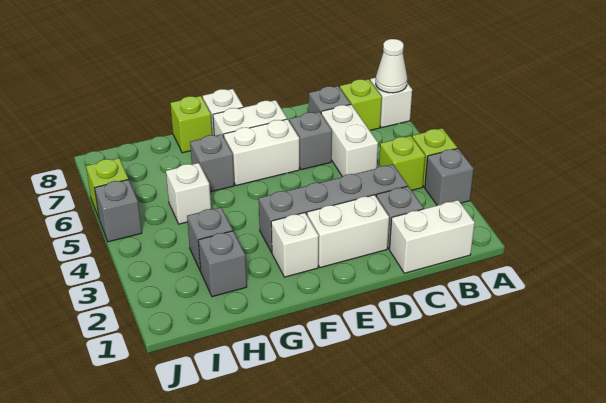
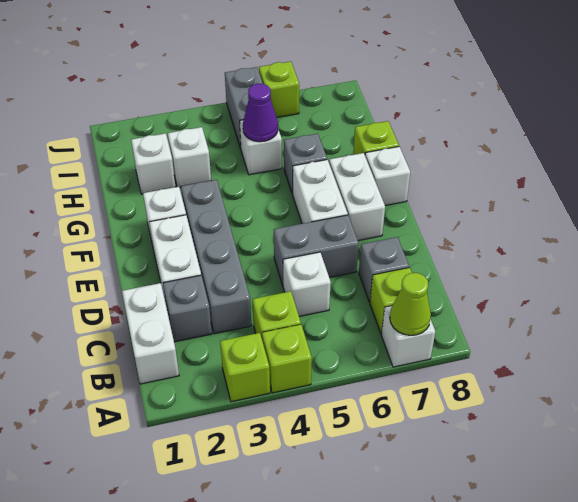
grey 1x1 brick [425,148,474,205] -> lime 1x1 brick [220,333,270,402]
white 1x1 cone [376,39,407,93] -> lime 1x1 cone [390,273,431,335]
white 1x2 brick [321,105,378,176] -> white 1x1 brick [283,252,331,316]
grey 1x1 brick [289,112,332,170] -> grey 1x2 brick [274,215,359,286]
grey 1x1 brick [198,231,247,297] -> white 1x1 brick [131,133,175,194]
grey 1x1 brick [187,207,233,271] -> white 1x1 brick [168,127,211,187]
none -> purple 1x1 cone [243,83,278,142]
grey 1x1 brick [95,179,142,242] -> grey 1x2 brick [225,67,263,148]

